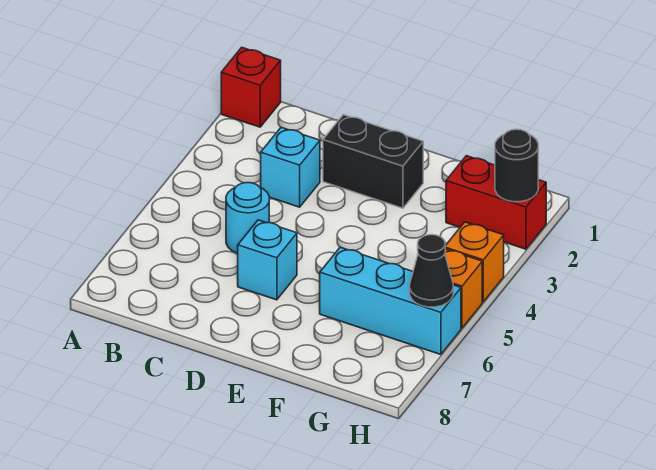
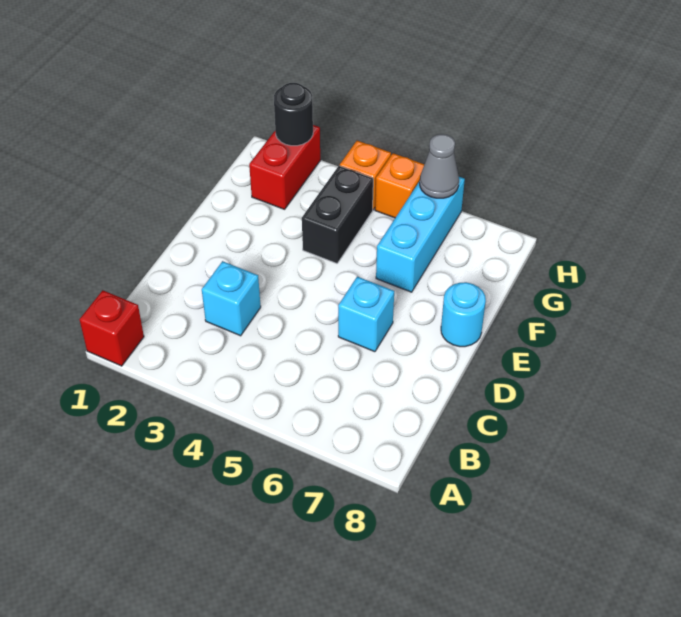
cyan 1x1 round brick [226,183,269,253] -> cyan 1x1 round brick moved to [441,282,486,347]
black 1x2 brick [323,115,423,208] -> black 1x2 brick moved to [302,166,373,263]
black 1x1 cone [410,235,453,307] -> grey 1x1 cone [420,134,459,198]

